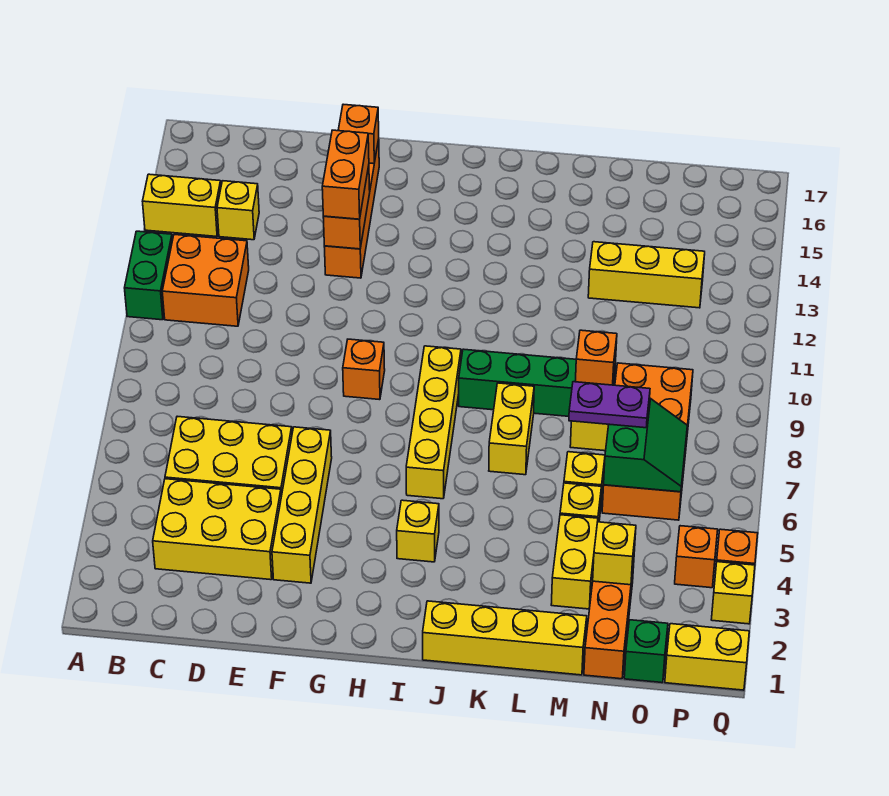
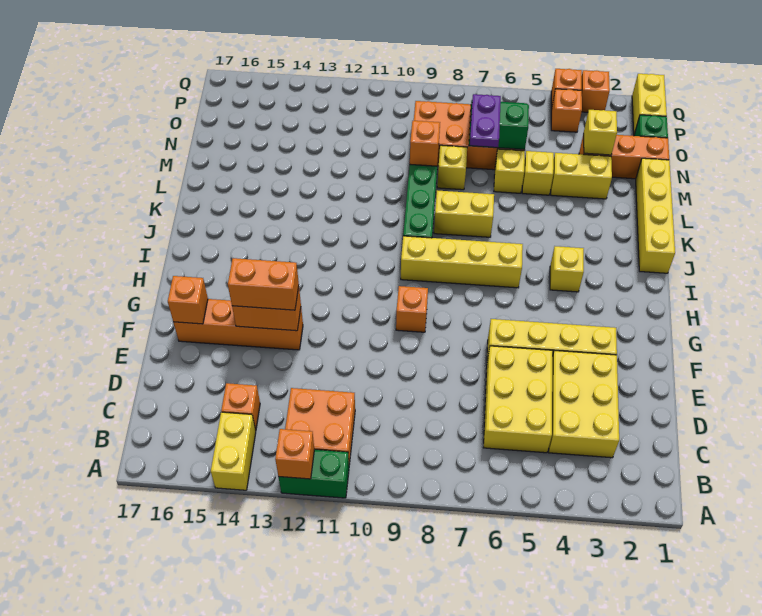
none -> orange 1x1 brick [275,429,314,479]
yellow 1x1 brick [217,181,259,240] -> orange 1x1 brick [221,383,260,431]
yellow 1x3 brick [588,242,705,308] -> none
yellow 1x1 brick [711,562,755,624] -> orange 1x1 brick [582,70,610,112]

